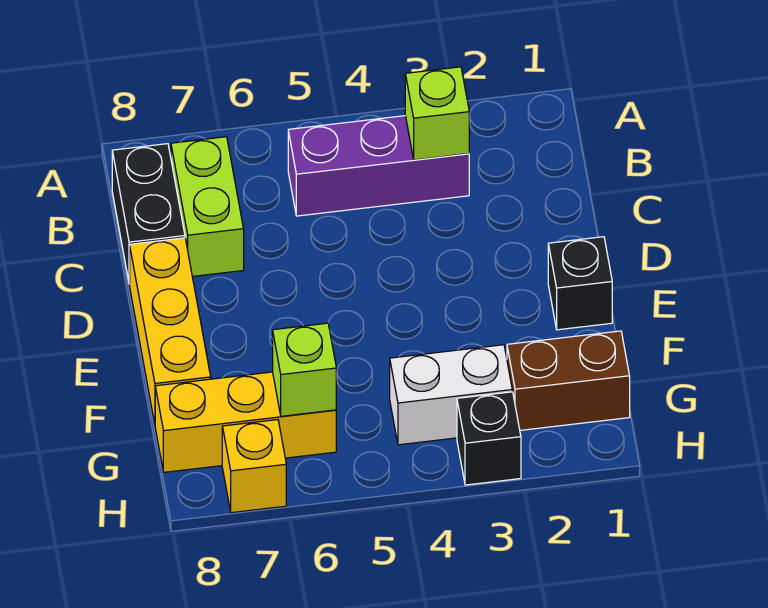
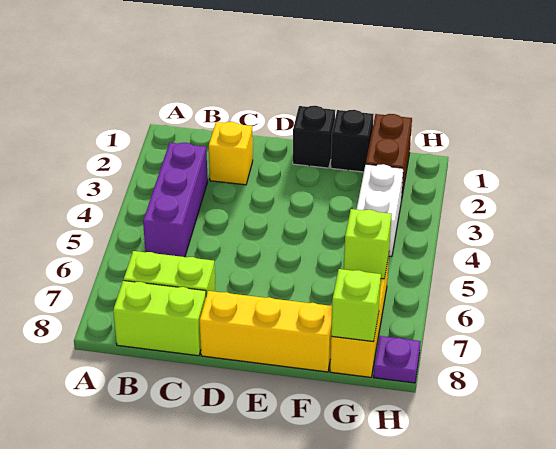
lime 1x1 brick [405,67,469,160] -> lime 1x1 brick moved to [331,269,381,342]
black 1x2 brick [112,144,185,284] -> lime 1x2 brick [113,281,206,356]
black 1x1 brick [457,392,521,485] -> black 1x1 brick moved to [331,110,374,172]
yellow 1x1 brick [222,420,286,513] -> yellow 1x1 brick moved to [209,122,253,185]
none -> purple 1x1 plate [374,336,421,383]

